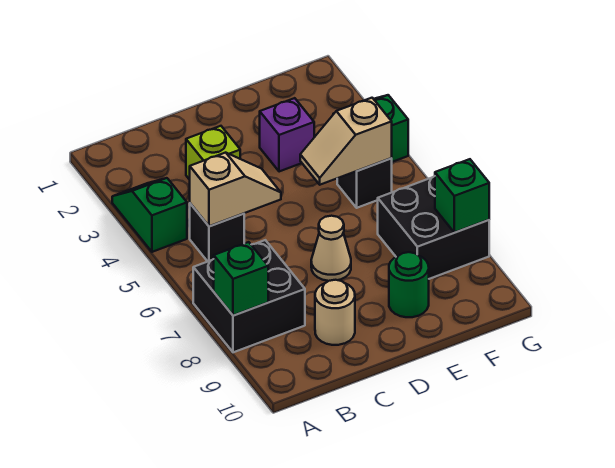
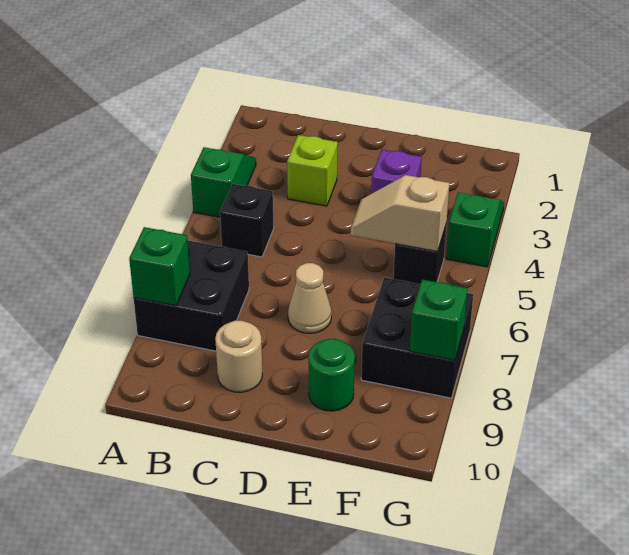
tan 1x2 slope [190,153,281,226] -> none

